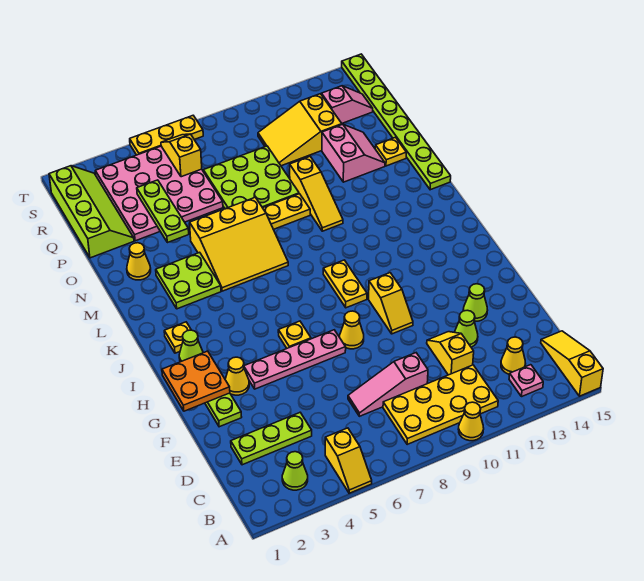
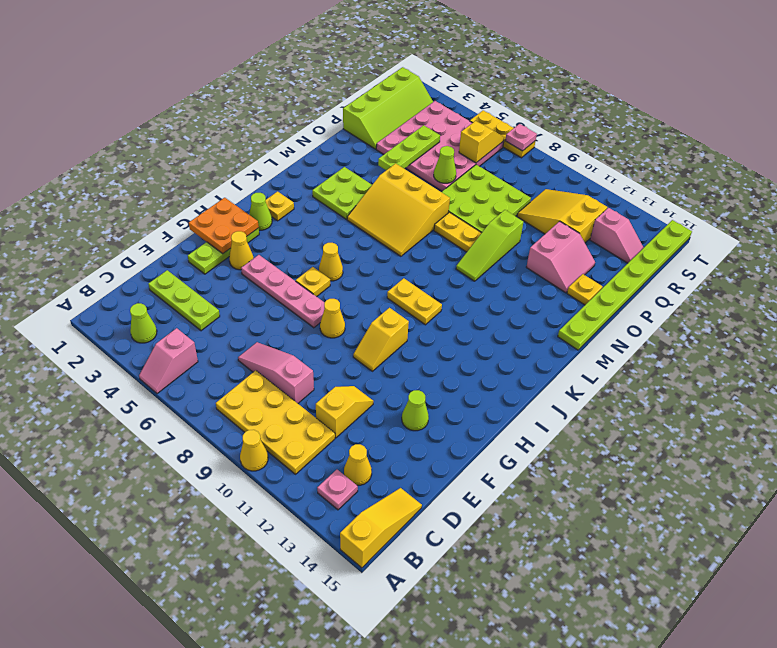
yellow 1x2 slope [325,428,372,493] -> pink 1x2 slope [139,328,198,394]
lime 1x1 cone [455,310,478,347] -> lime 1x1 cone moved to [434,146,456,183]
yellow 1x2 plate [323,260,367,308] -> yellow 1x2 plate turned to [387,278,442,325]
yellow 1x3 slope [290,157,343,231] -> lime 1x3 slope [456,210,523,281]
yellow 1x1 cone [127,243,151,280] -> yellow 1x1 cone moved to [319,243,343,281]
none -> pink 1x1 plate [505,124,537,151]

